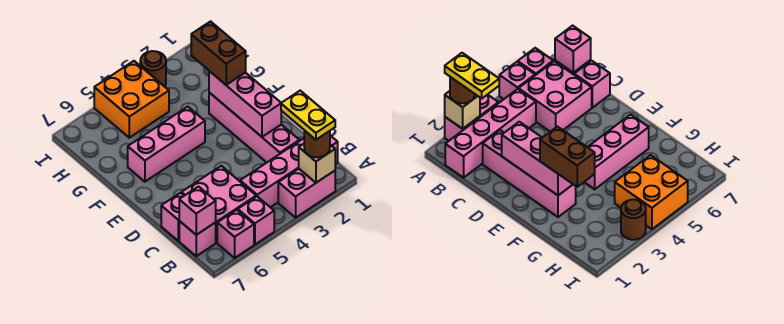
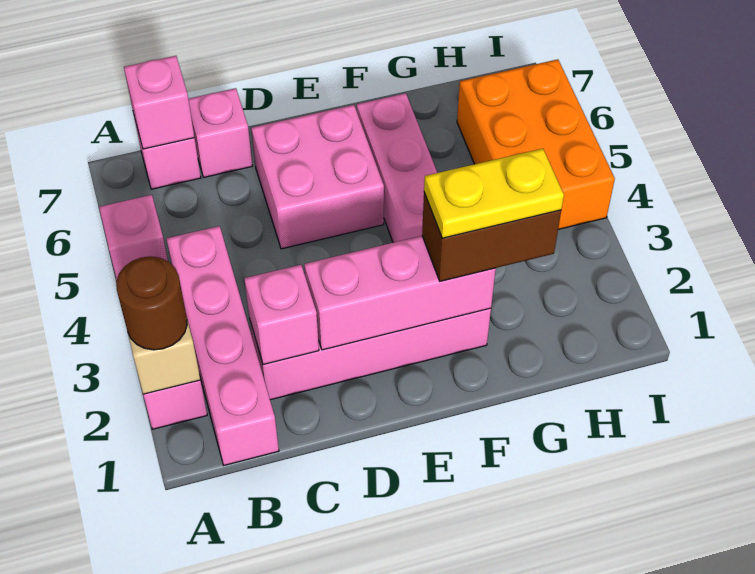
yellow 1x2 plate [281,91,335,140] -> yellow 1x2 plate moved to [424,149,564,238]
pink 1x1 brick [217,210,254,258] -> pink 1x1 brick moved to [244,265,319,365]
pink 2x2 brick [182,166,256,243] -> pink 2x2 brick moved to [251,105,384,249]
orange 2x2 brick [94,61,169,138] -> orange 2x3 brick [457,59,615,229]
brown 1x1 round brick [140,51,166,87] -> none

